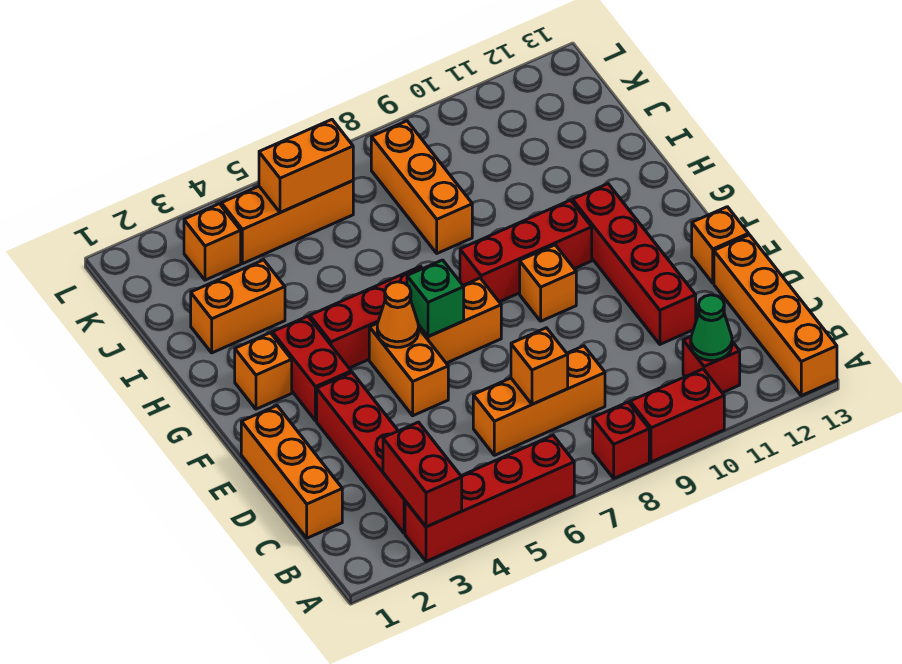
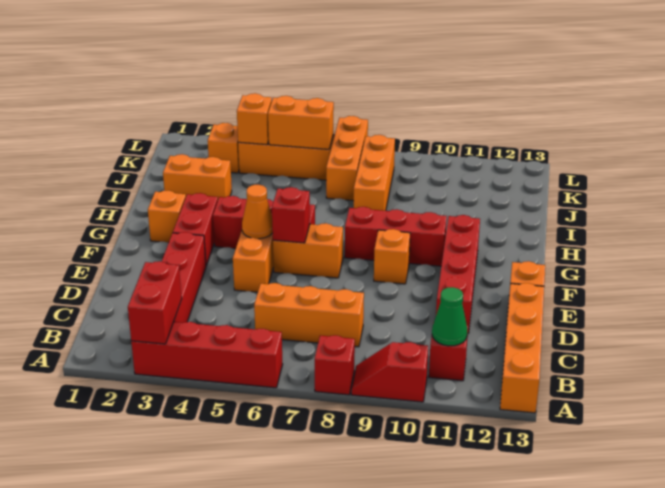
red 1x2 brick [630,369,724,462] -> red 1x2 slope [351,342,428,402]
orange 1x3 brick [241,406,342,538] -> orange 1x3 brick moved to [326,116,368,201]
orange 1x1 brick [511,328,568,404] -> orange 1x1 brick moved to [237,93,272,145]
green 1x1 brick [407,260,464,337] -> red 1x1 brick [272,187,310,243]

